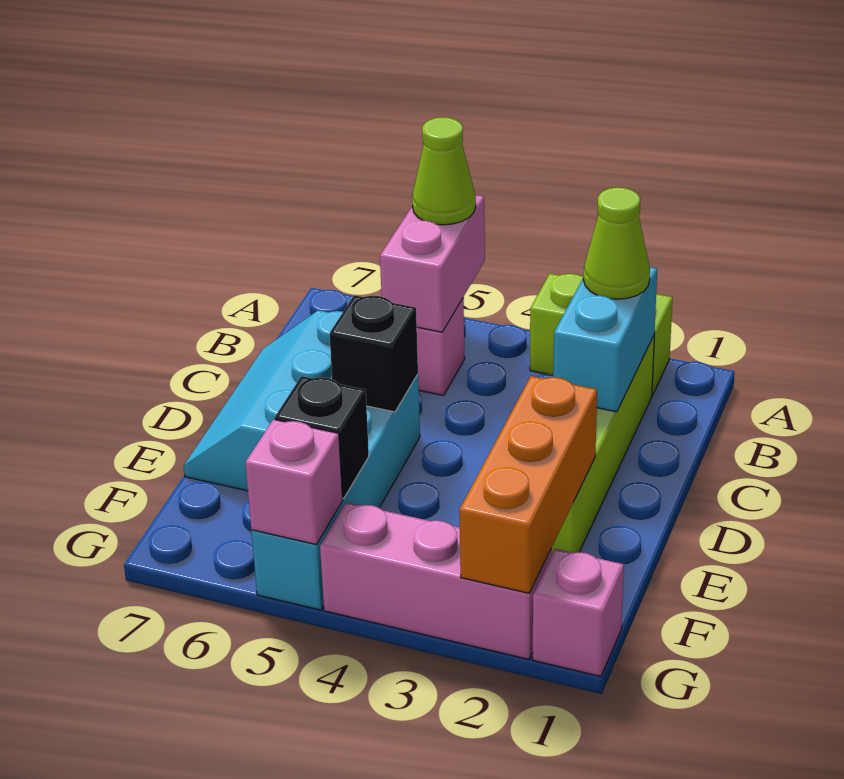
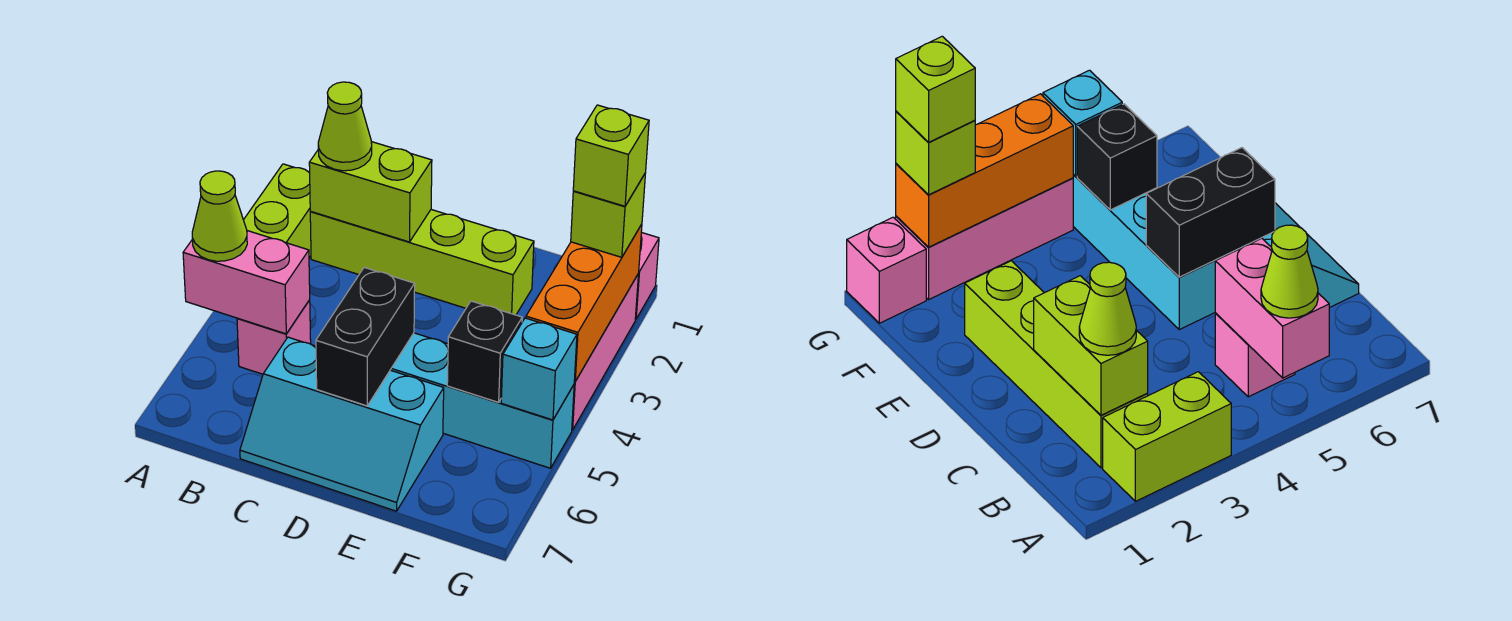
cyan 1x2 brick [553,267,657,412] -> lime 1x2 brick [309,142,432,242]
black 1x1 brick [330,295,418,412] -> black 1x2 brick [316,267,415,406]
orange 1x3 brick [459,376,597,593] -> orange 1x3 brick turned to [526,224,642,381]
none -> lime 1x1 brick [571,173,646,257]
none -> lime 1x1 brick [573,105,649,206]
pink 1x1 brick [245,419,343,545] -> cyan 1x1 brick [501,318,577,420]

